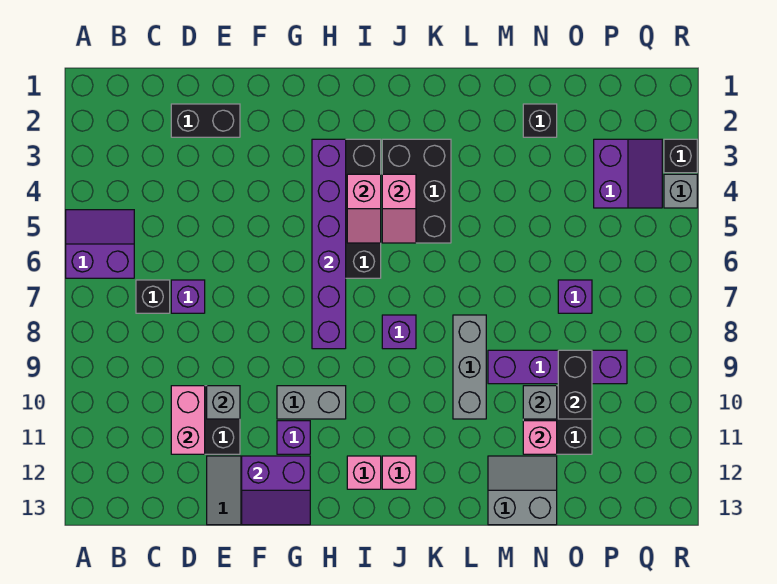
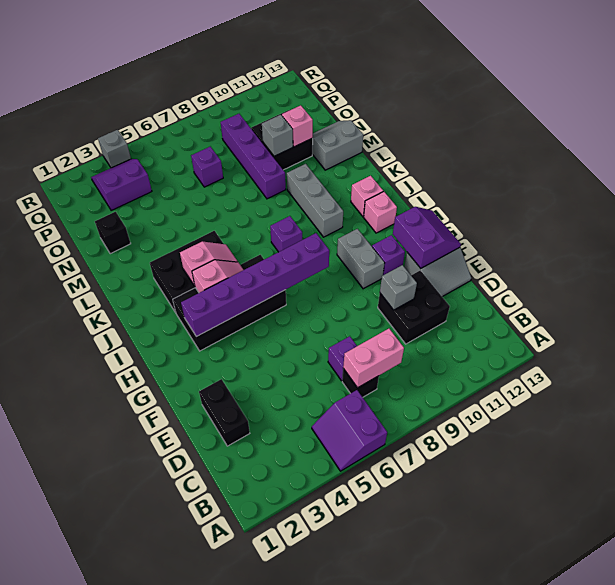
pink 1x2 brick [171,386,205,454] -> pink 1x2 brick moved to [343,329,404,388]
grey 1x3 brick [453,315,486,419] -> grey 1x3 brick turned to [287,164,343,237]
grey 2x2 slope [488,456,557,525] -> grey 2x2 slope turned to [312,120,363,170]
black 1x2 brick [558,350,592,419] -> none
black 1x1 brick [664,139,697,173] -> none

